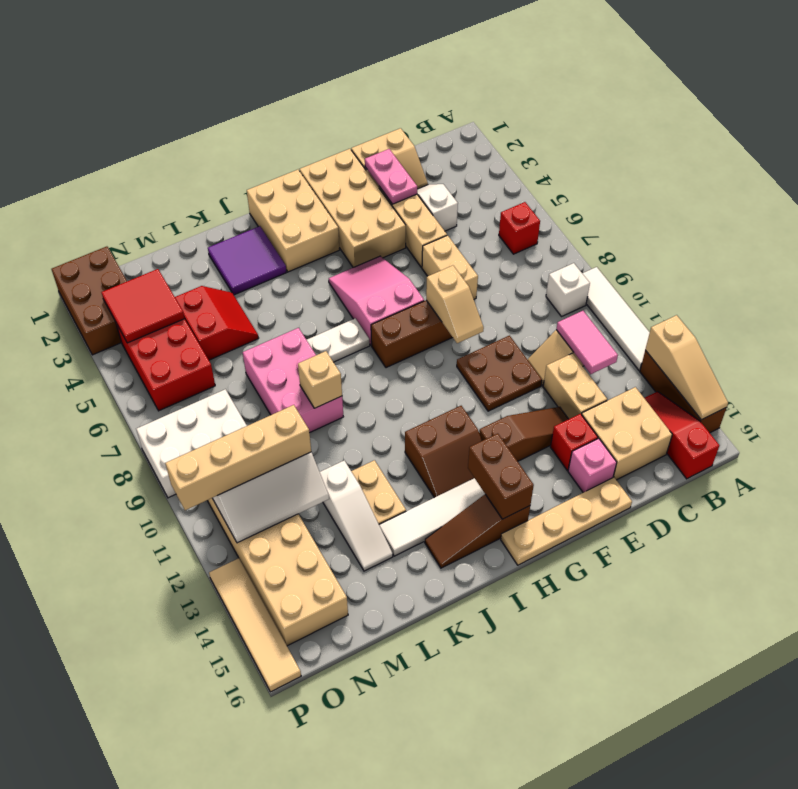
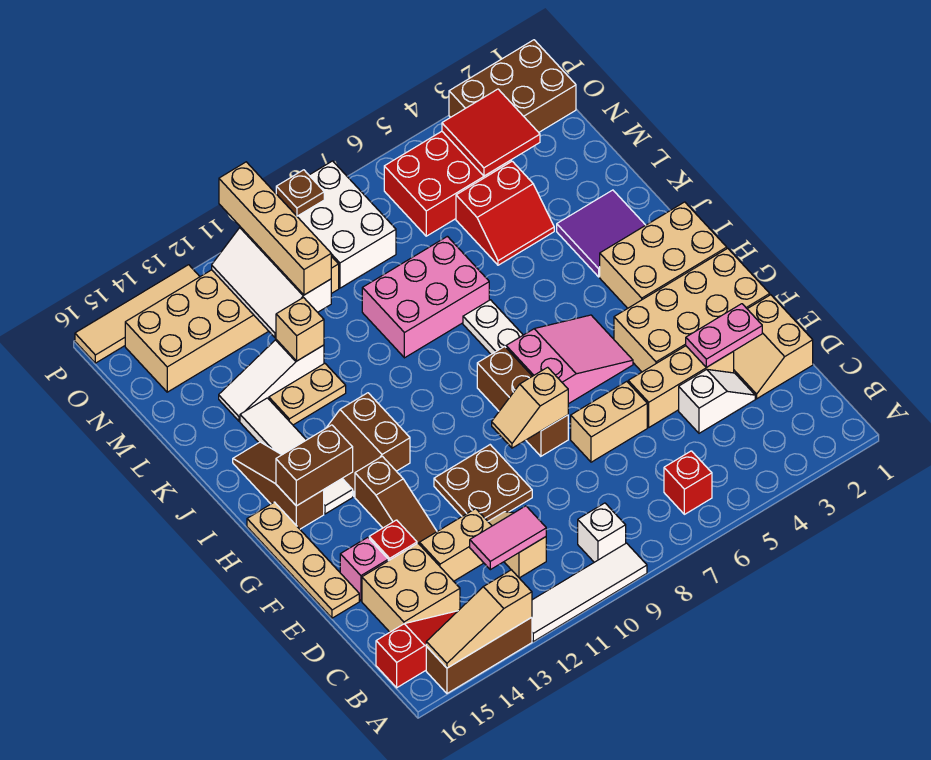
tan 1x1 brick [298,351,342,408] -> tan 1x1 brick moved to [276,298,324,361]
none -> brown 1x1 plate [276,170,324,216]

